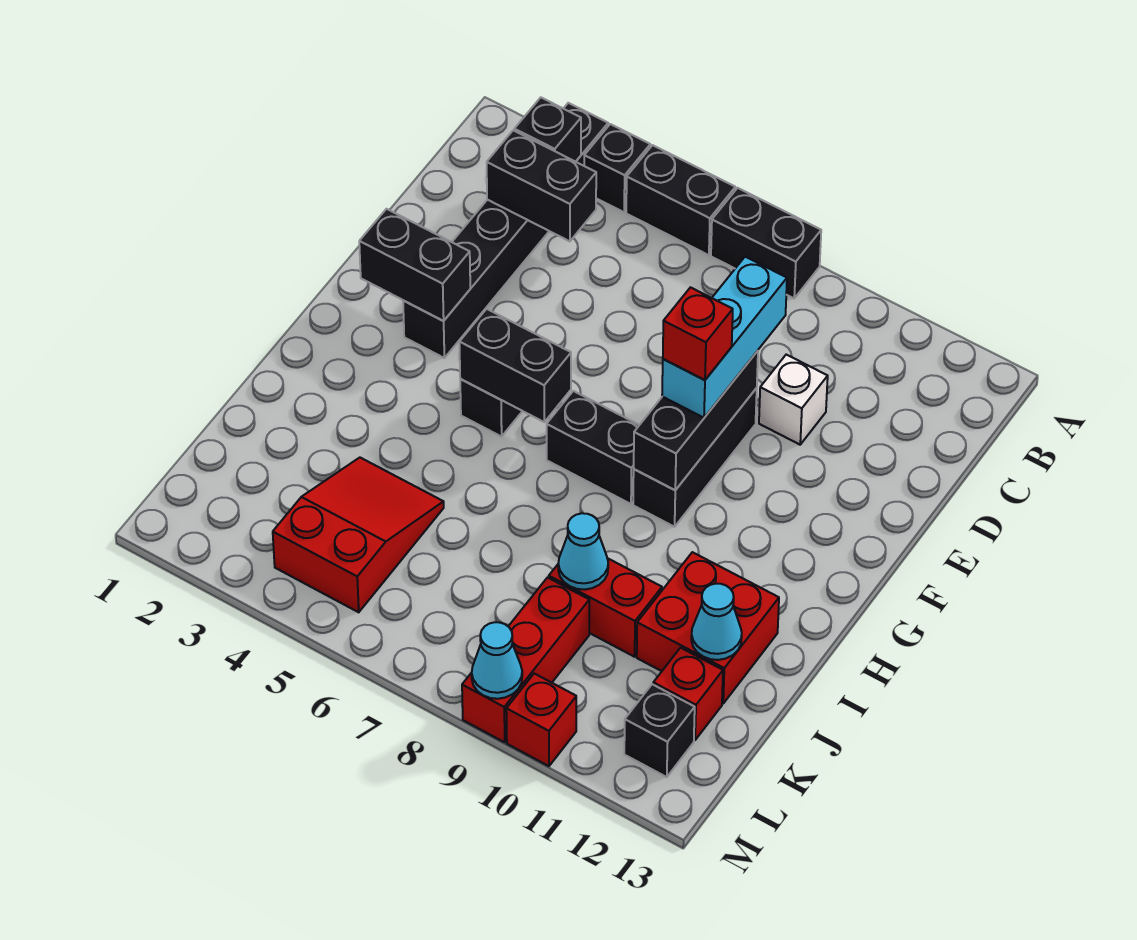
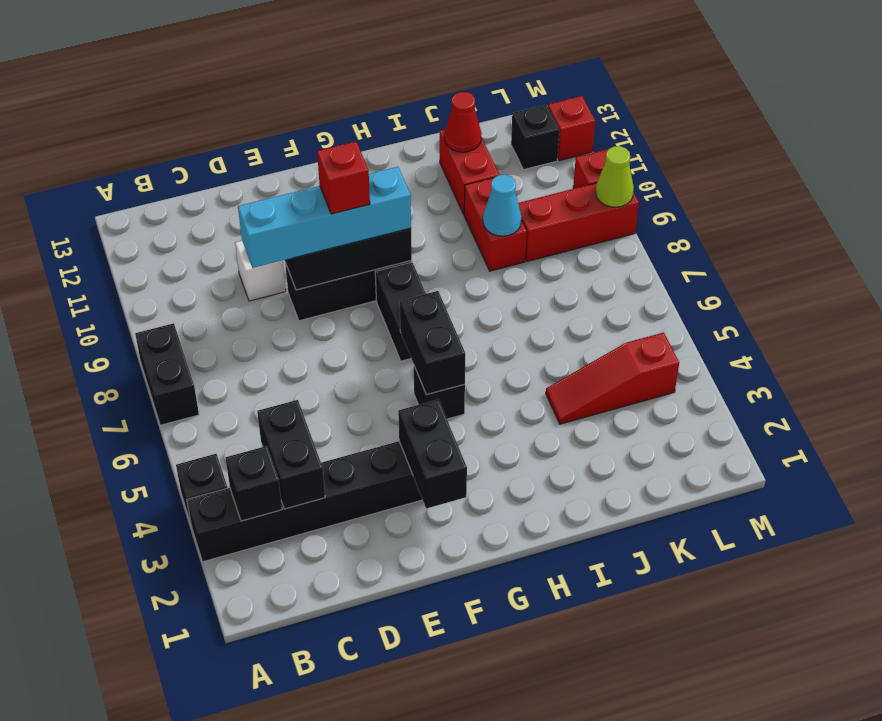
black 1x2 brick [626,145,735,255] -> none
cyan 1x3 brick [662,257,787,418] -> cyan 1x4 brick [238,167,411,268]
red 2x2 brick [637,552,779,703] -> red 1x2 brick [439,129,499,214]
red 2x3 slope [273,458,444,612] -> red 1x3 slope [546,332,679,424]
cyan 1x1 cone [691,584,742,660] -> red 1x1 cone [444,92,482,152]
red 1x1 brick [653,648,723,740] -> red 1x1 brick moved to [548,96,595,161]
cyan 1x1 cone [472,622,522,699] -> lime 1x1 cone [595,146,634,207]

